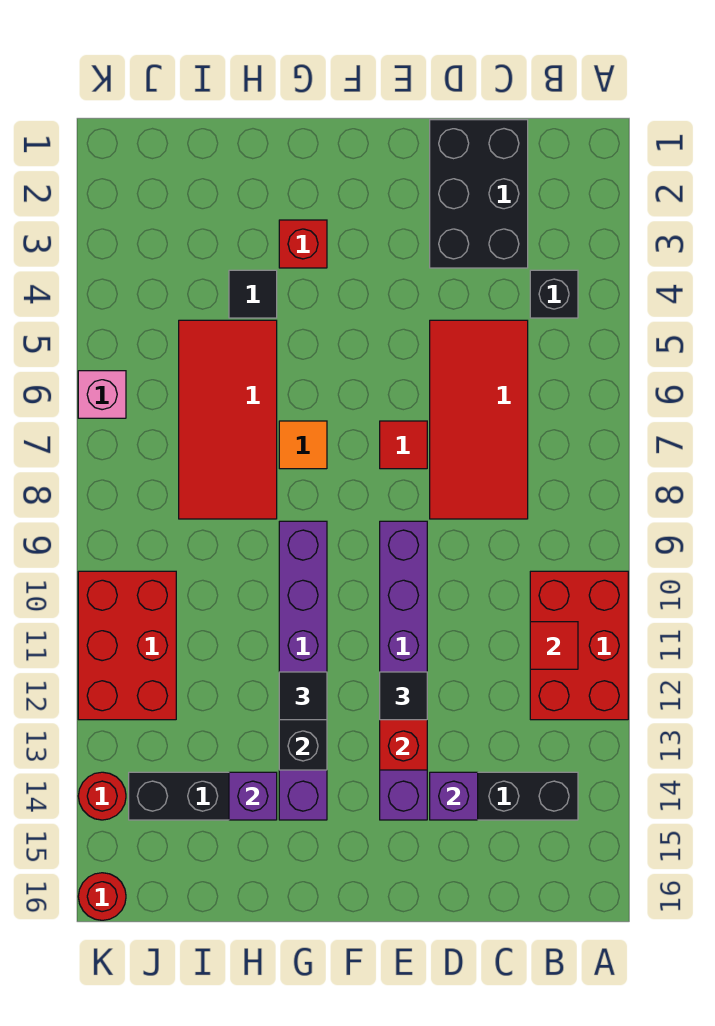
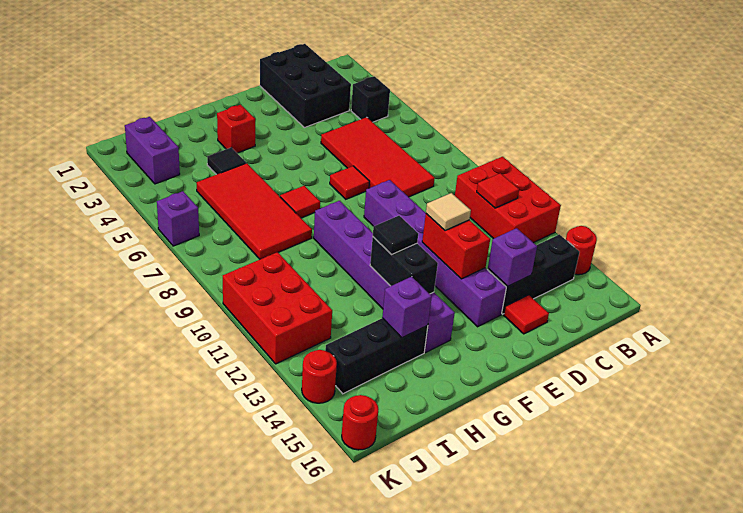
none -> red 1x1 round brick [566,226,597,275]
none -> red 1x1 tile [504,295,549,334]
black 1x1 tile [380,672,427,720] -> tan 1x1 tile [426,193,471,231]
orange 1x1 tile [279,421,327,469] -> red 1x1 tile [280,186,320,218]
none -> purple 1x2 brick [125,117,180,184]
pink 1x1 brick [78,371,126,418] -> purple 1x1 brick [157,191,199,246]

